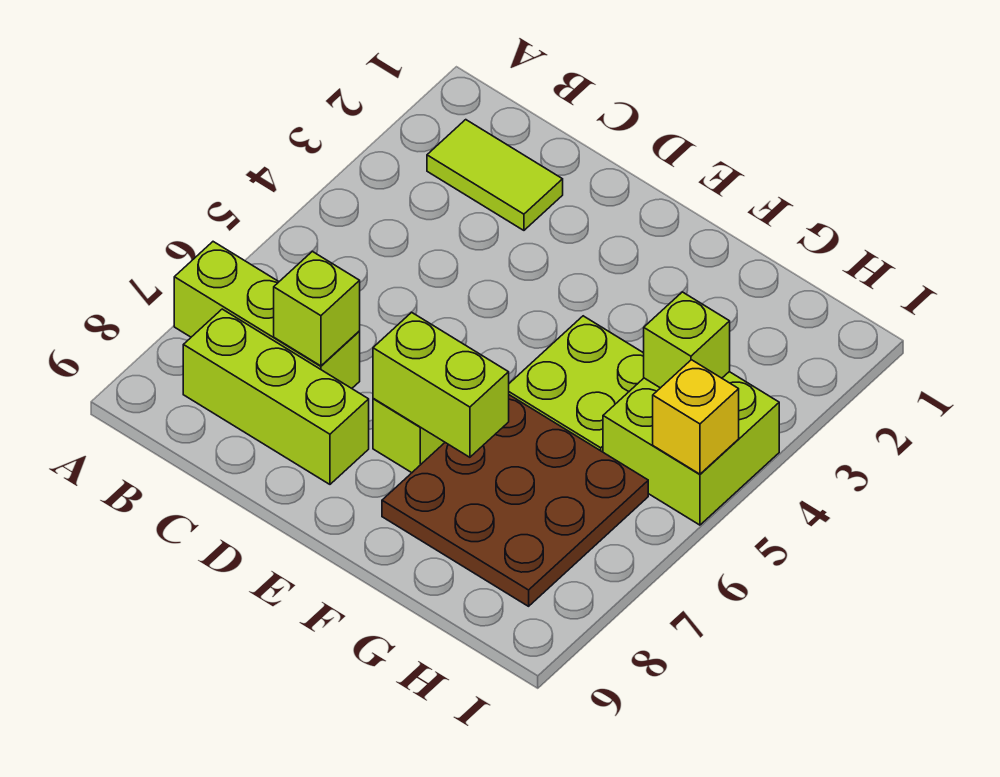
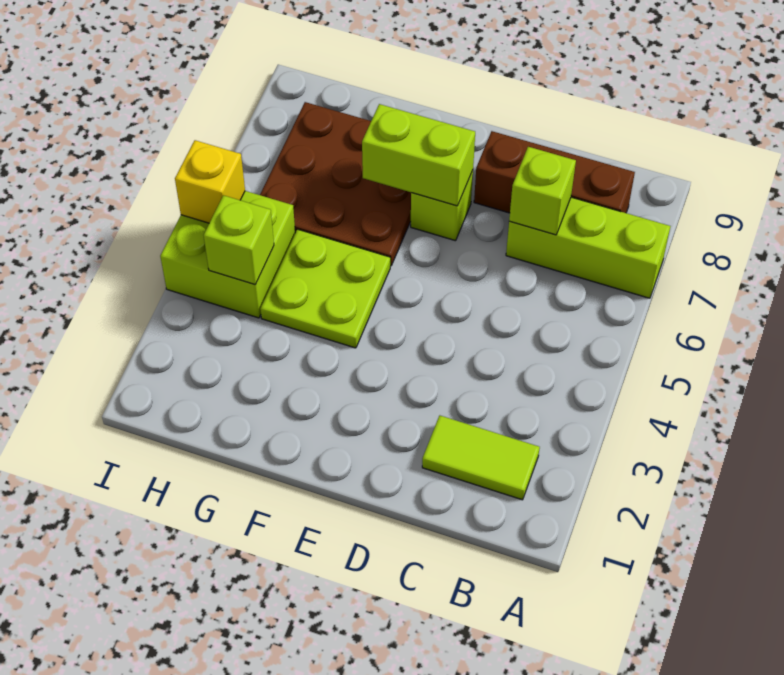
lime 1x3 brick [183,309,369,484] -> brown 1x3 brick [474,131,635,213]

